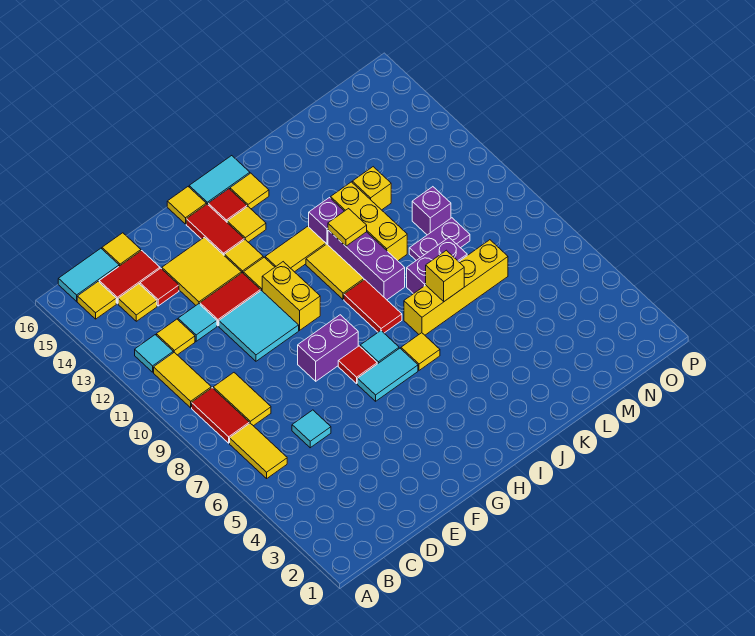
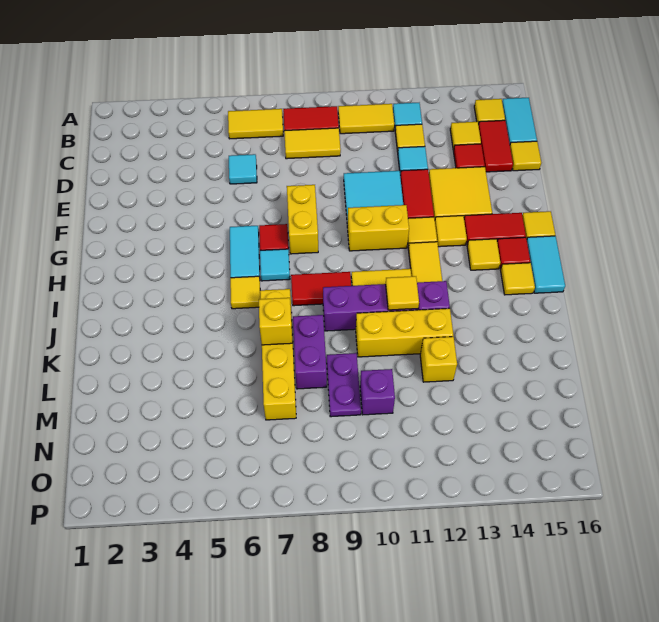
purple 1x2 brick [298,315,358,381] -> yellow 1x2 brick [287,185,318,254]

